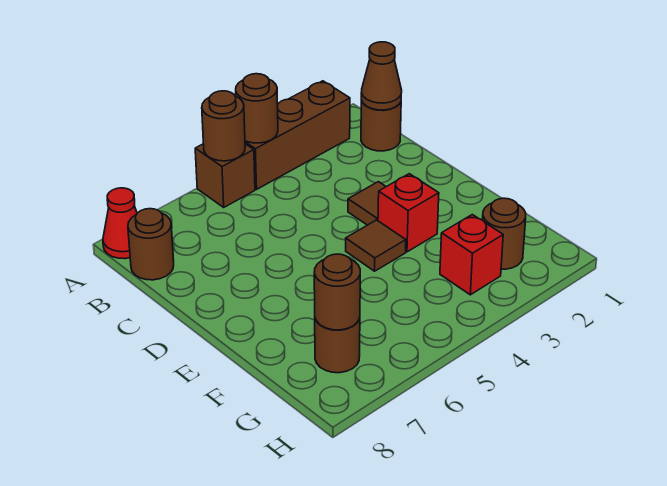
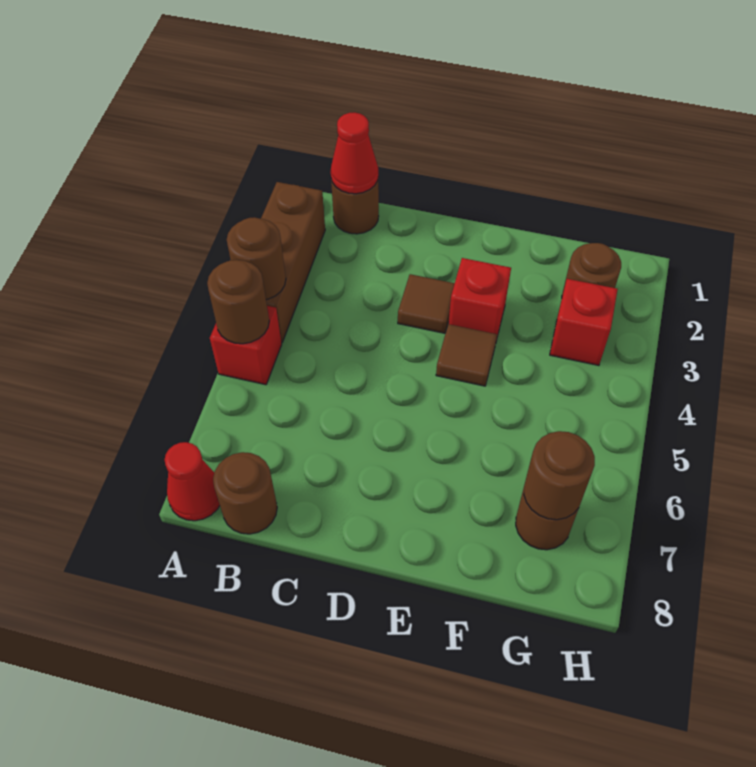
brown 1x1 brick [195,144,255,207] -> red 1x1 brick [210,306,282,385]
brown 1x1 cone [361,42,402,110] -> red 1x1 cone [331,112,378,194]

